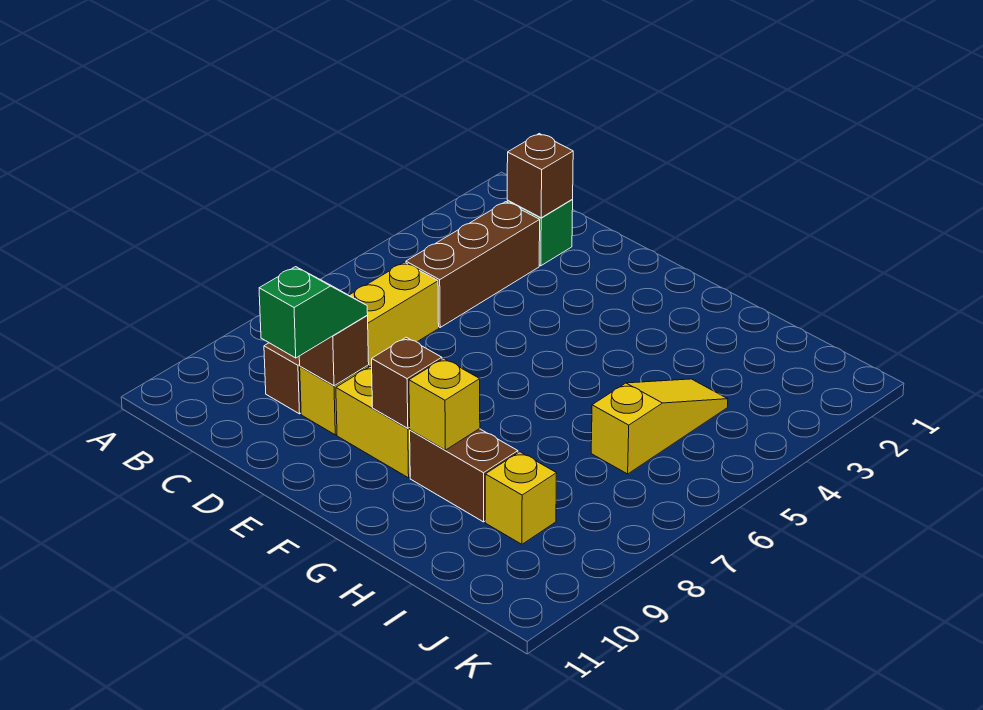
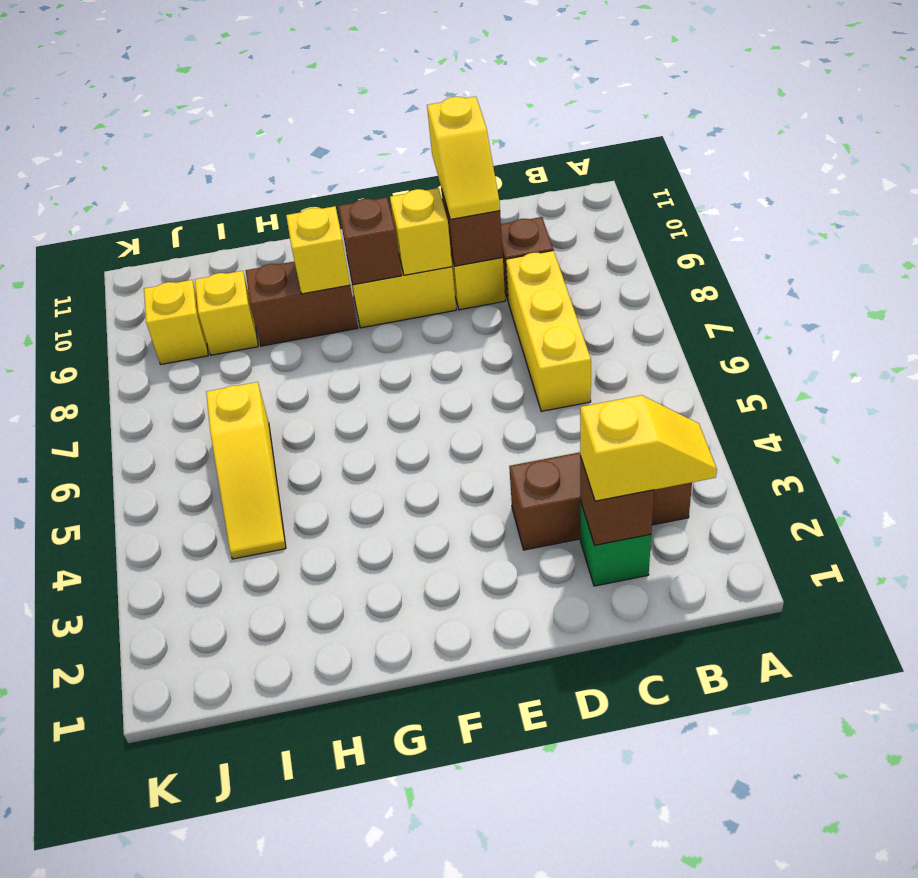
none -> yellow 1x2 slope [580,395,717,501]
brown 1x3 brick [406,202,540,327] -> brown 1x3 brick turned to [509,452,692,550]
green 1x2 slope [259,267,368,358] -> yellow 1x2 slope [427,96,500,220]
none -> yellow 1x1 brick [390,188,452,275]
none -> yellow 1x1 brick [144,280,208,364]

